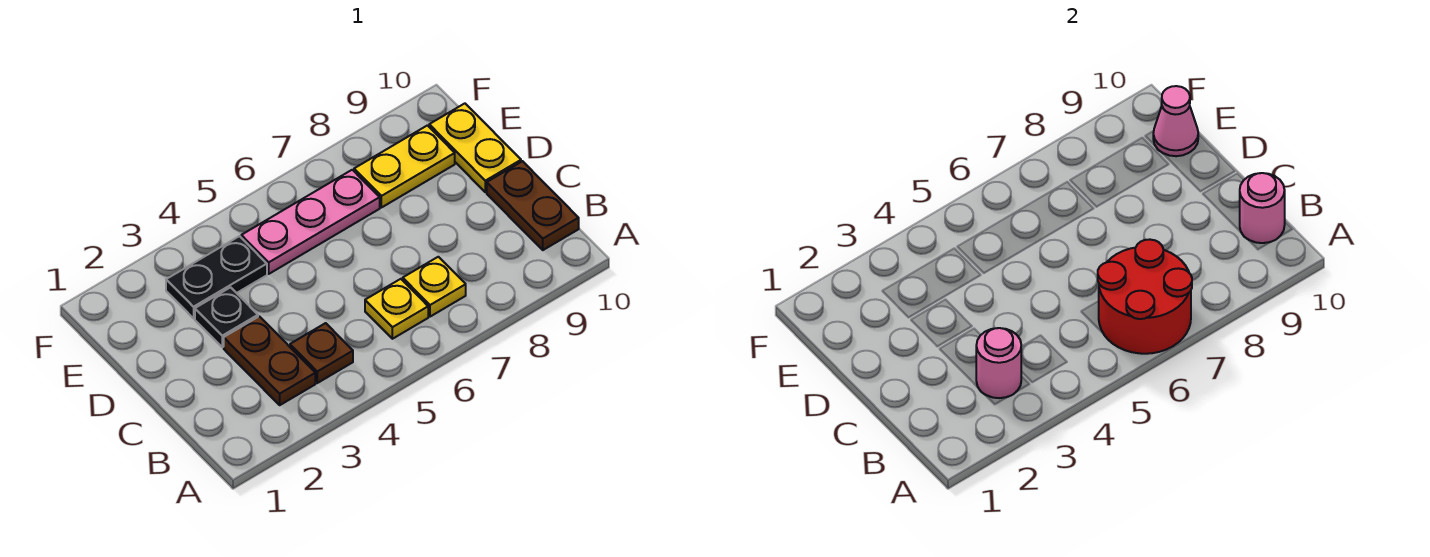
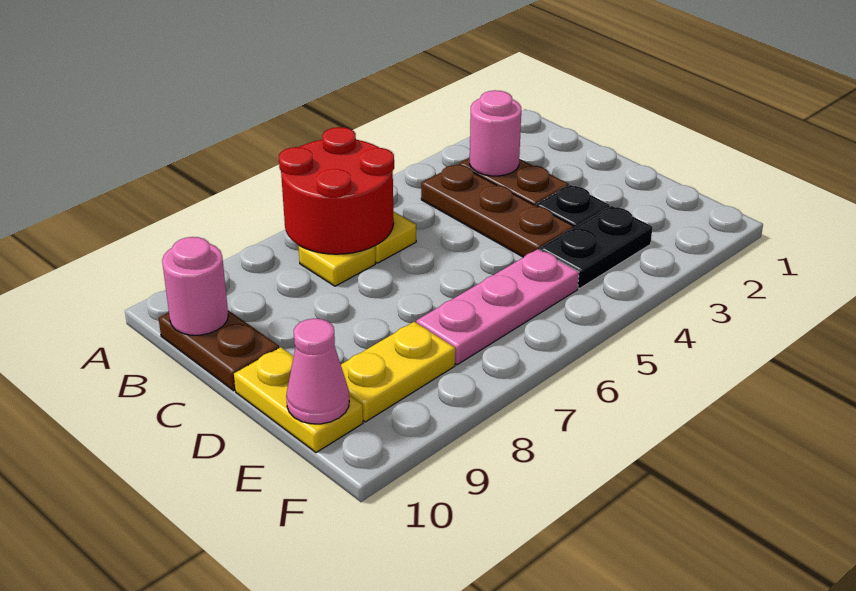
brown 1x1 plate [290,323,353,383] -> brown 1x3 plate [421,164,574,257]

